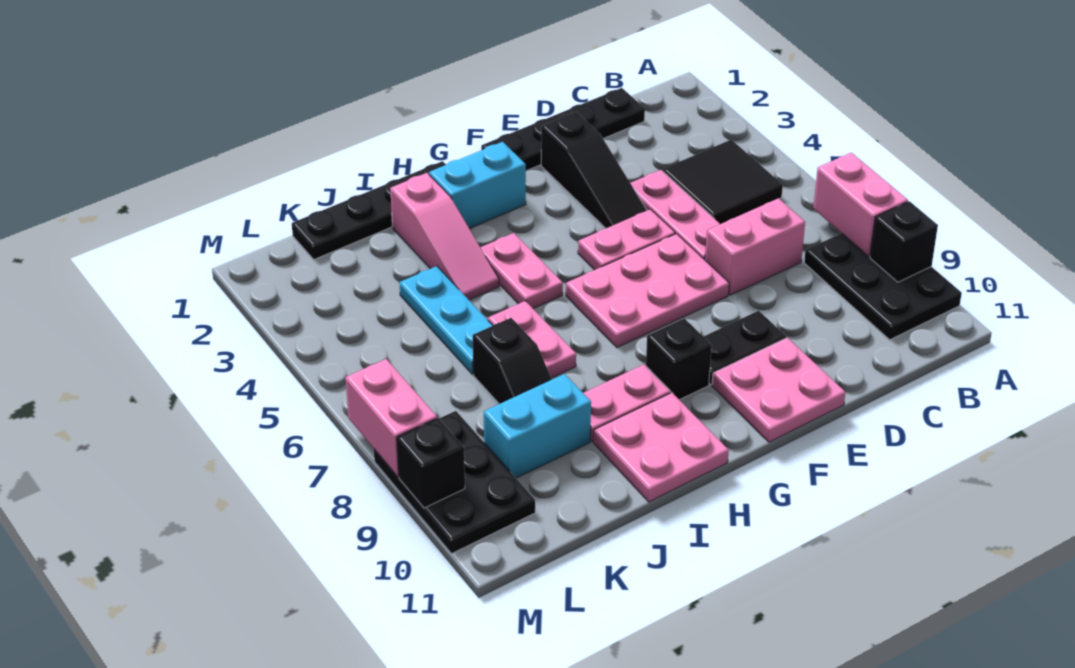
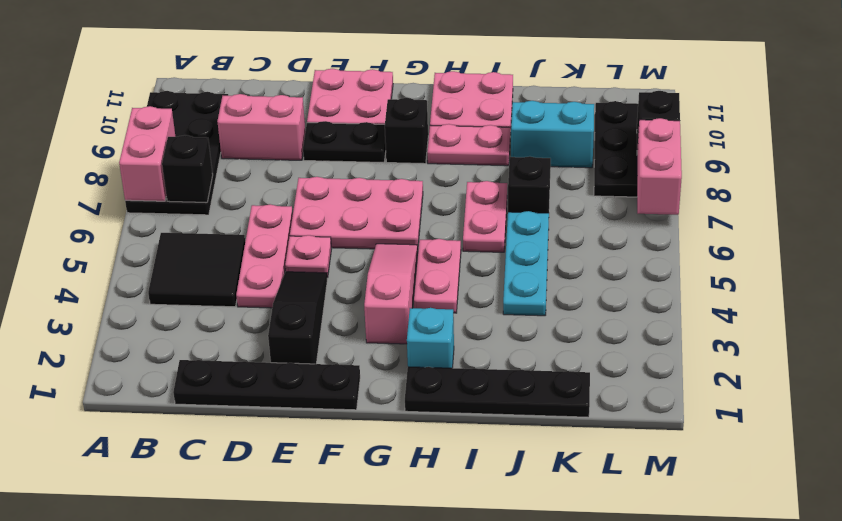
black 2x3 plate [804,233,962,340] -> black 2x4 plate [125,91,228,215]
black 1x1 brick [870,201,938,282] -> black 1x1 brick moved to [162,135,213,202]
pink 1x2 brick [705,198,805,295] -> pink 1x2 brick moved to [217,94,305,160]
pink 1x2 plate [578,209,675,270] -> pink 1x1 plate [285,235,331,278]
cyan 1x2 brick [429,142,526,229] -> cyan 1x1 brick [407,308,454,368]
pink 1x3 slope [390,173,499,300] -> pink 1x3 slope moved to [364,244,418,344]

